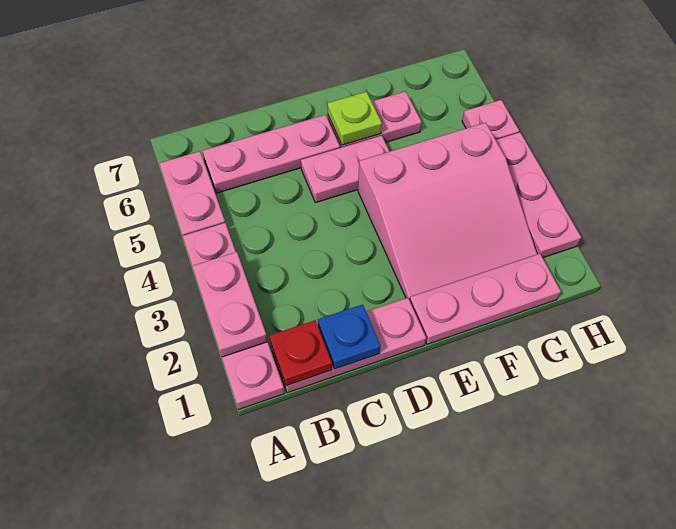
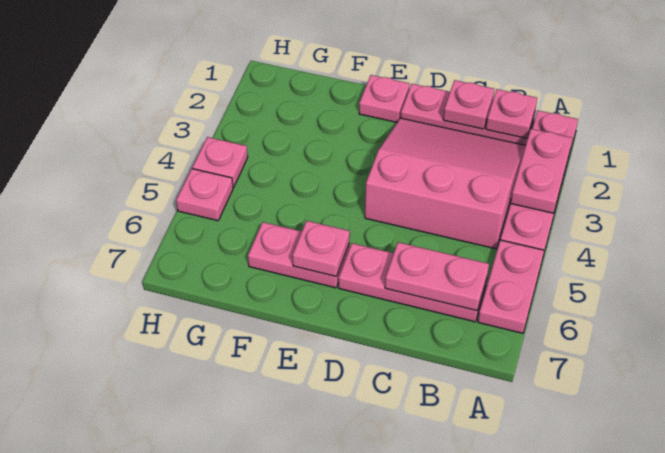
red 1x1 plate [270,320,332,386] -> pink 1x1 plate [486,89,537,138]
blue 1x1 plate [318,304,381,369] -> pink 1x1 plate [443,80,494,129]
pink 1x2 plate [301,136,390,203] -> pink 1x2 plate moved to [385,242,489,311]
pink 1x3 plate [410,254,561,344] -> pink 1x1 plate [359,75,410,122]
pink 3x3 slope [358,123,537,300] -> pink 3x3 slope moved to [365,118,526,249]
lime 1x1 plate [327,92,382,145] -> pink 1x1 plate [293,221,350,276]
pink 1x3 plate [496,132,581,258] -> pink 1x1 plate [192,137,248,188]

